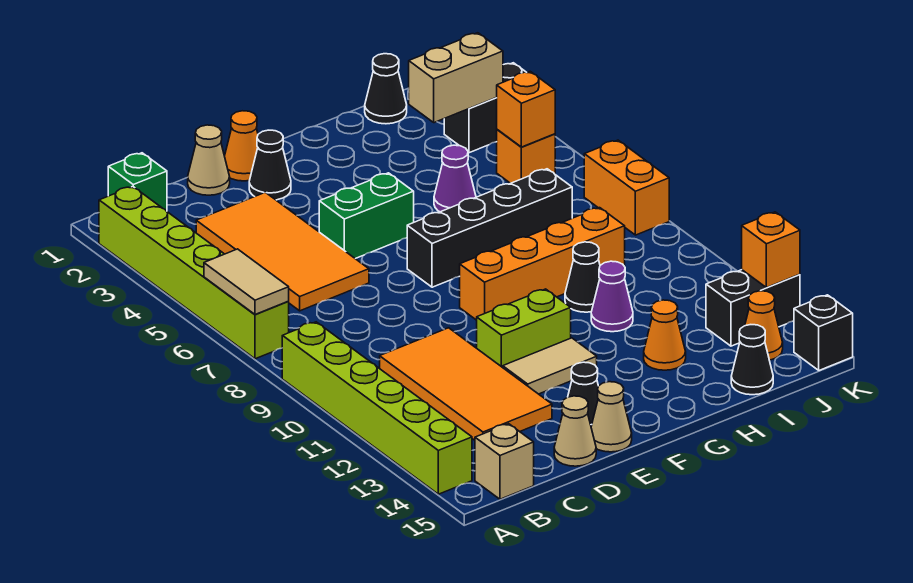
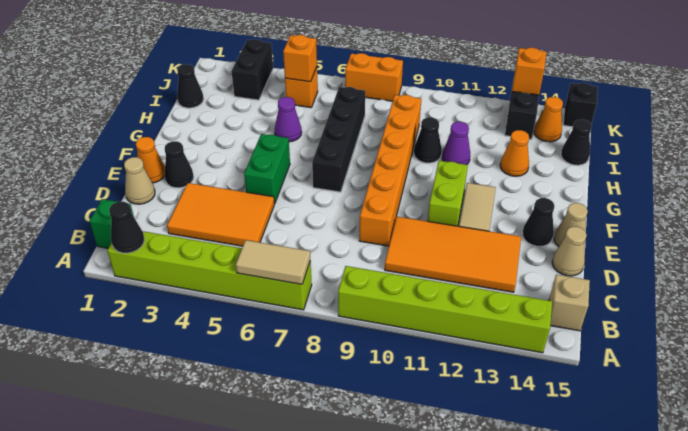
none -> black 1x1 cone [109,201,144,253]
orange 2x4 tile [196,192,369,311] -> orange 2x3 tile [167,183,274,246]
orange 1x4 brick [459,208,625,320] -> orange 1x6 brick [359,95,421,246]
tan 1x2 brick [409,33,503,123] -> none

